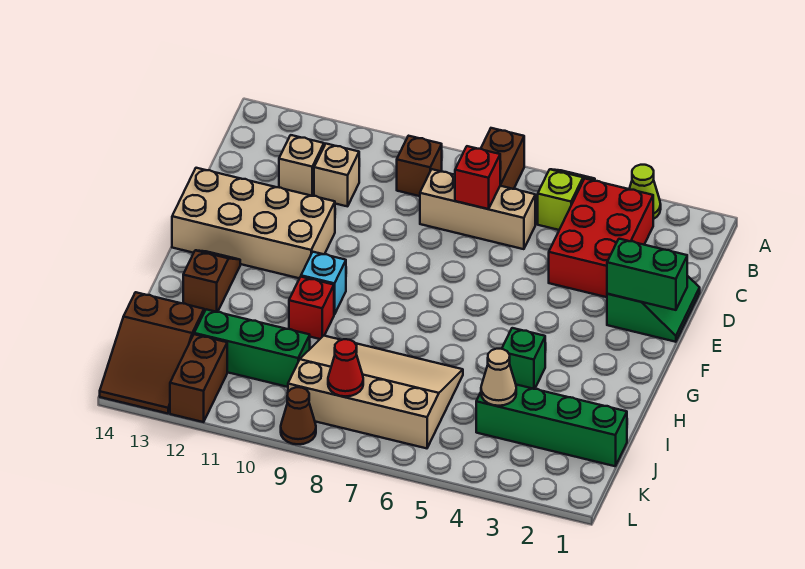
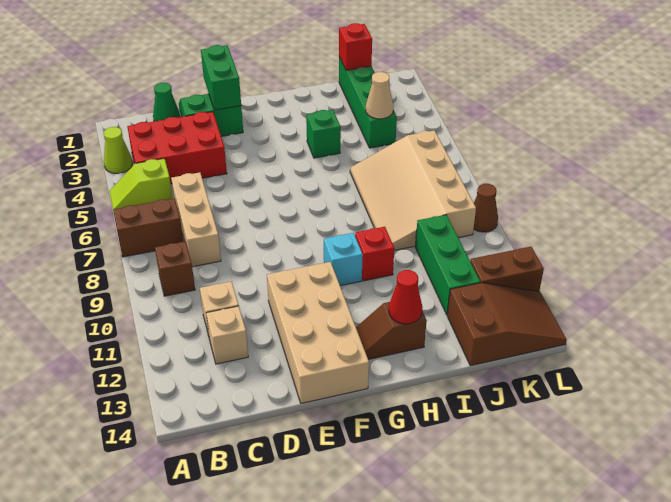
none -> green 1x1 cone [153,83,180,121]
red 1x1 brick [455,146,500,209] -> red 1x1 brick moved to [339,23,372,70]
red 1x1 cone [328,339,363,396] -> red 1x1 cone moved to [389,270,422,324]

